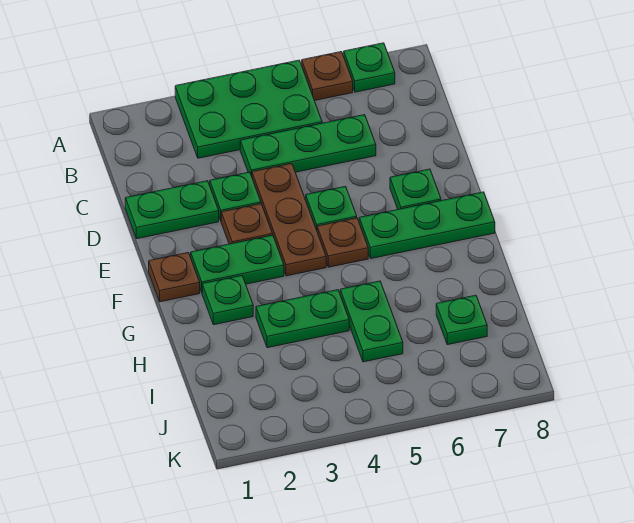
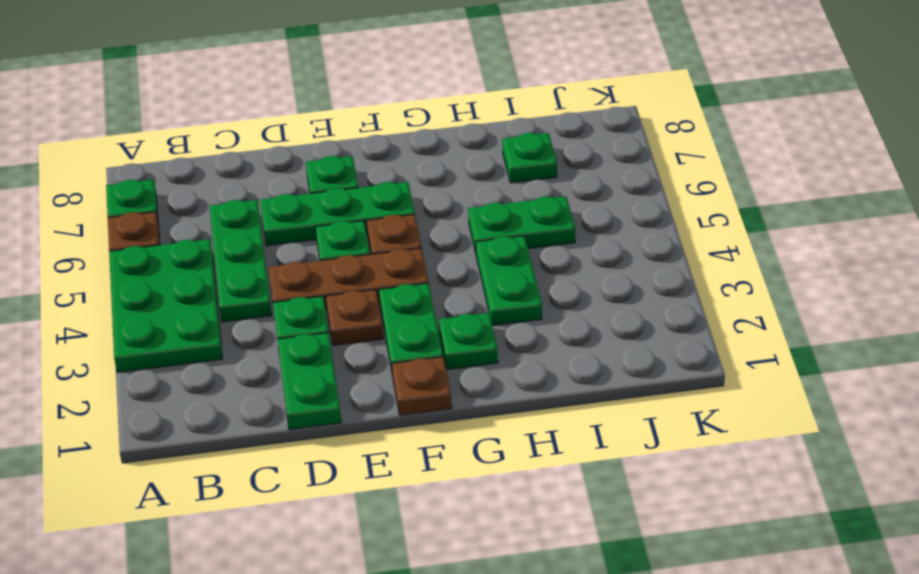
green 1x3 plate [359,192,495,258] -> green 1x3 plate turned to [260,182,415,246]

